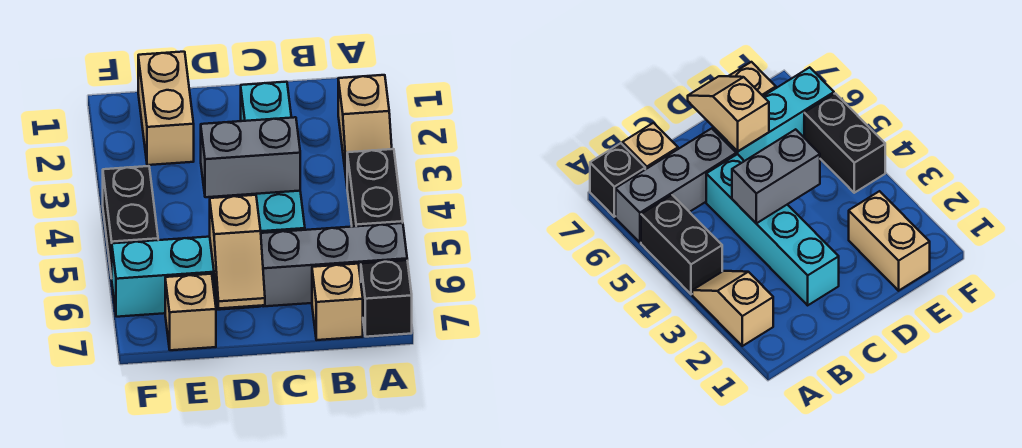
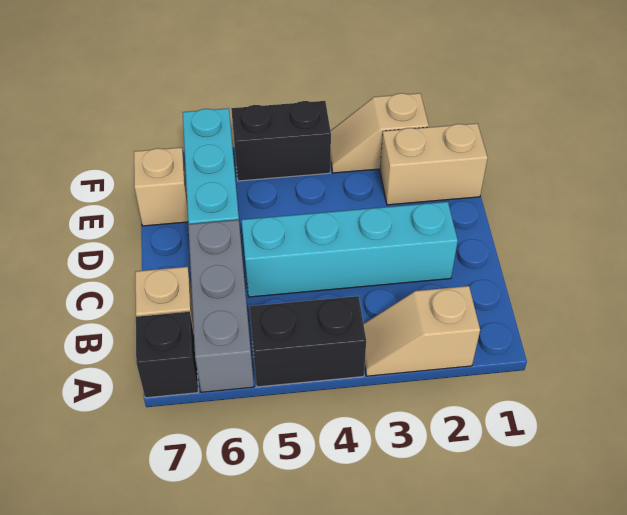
grey 1x2 brick [201,117,300,197] -> none
tan 1x2 slope [210,195,265,308] -> tan 1x2 slope moved to [331,93,429,173]

